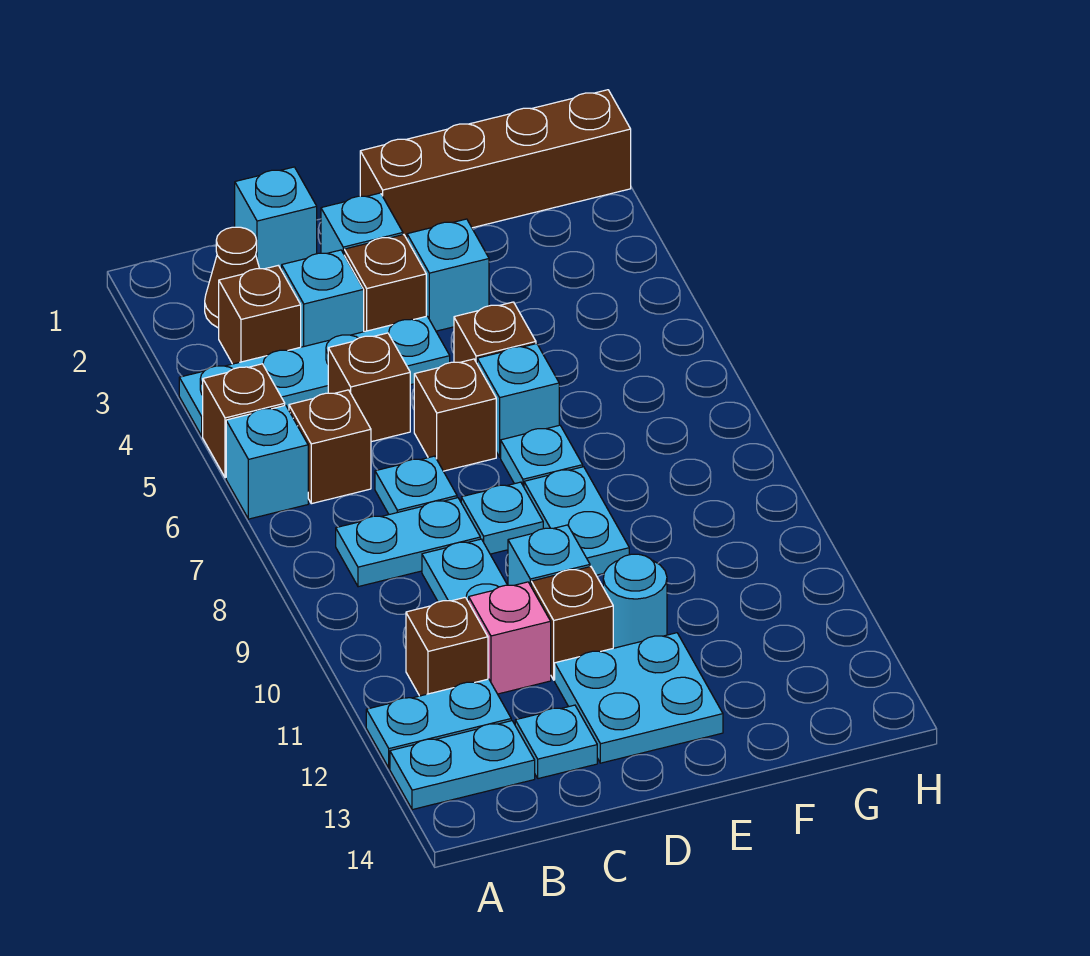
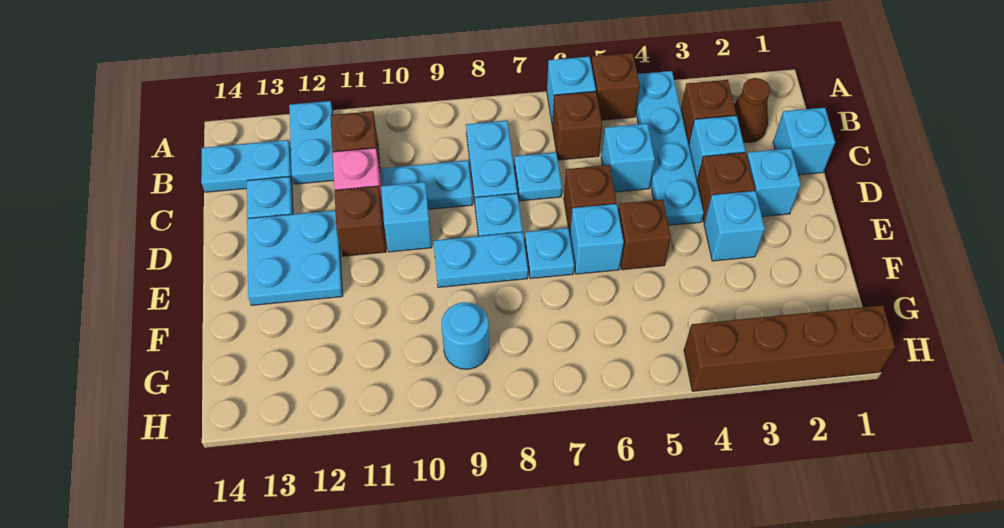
cyan 1x2 plate [390,721,535,810] -> cyan 1x2 plate turned to [201,140,292,192]
brown 1x1 brick [328,333,410,442] -> cyan 1x1 brick [601,124,655,192]
brown 1x4 brick [360,90,631,239] -> brown 1x4 brick turned to [684,305,895,391]
cyan 1x1 round brick [603,554,667,648] -> cyan 1x1 round brick moved to [442,302,489,369]

